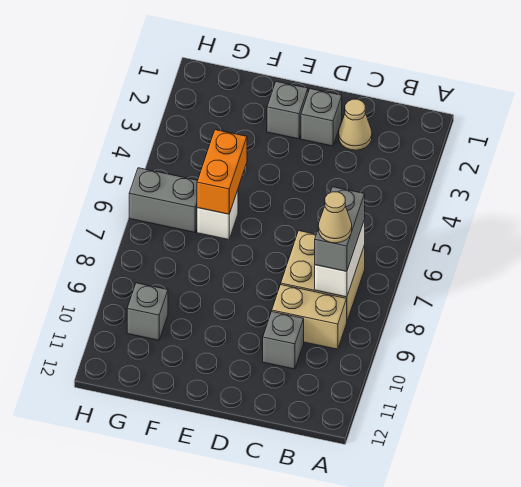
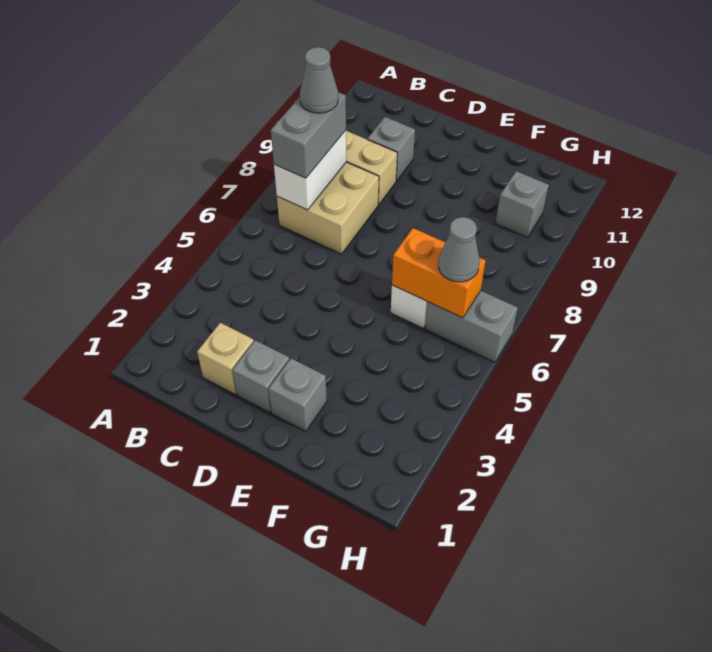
tan 1x1 cone [318,192,352,243] -> grey 1x1 cone [300,47,338,113]
tan 1x1 cone [339,99,372,150] -> tan 1x1 brick [197,323,254,395]
orange 1x2 brick [197,130,247,214] -> orange 1x2 brick turned to [392,228,486,318]
none -> grey 1x1 cone [438,217,479,282]

